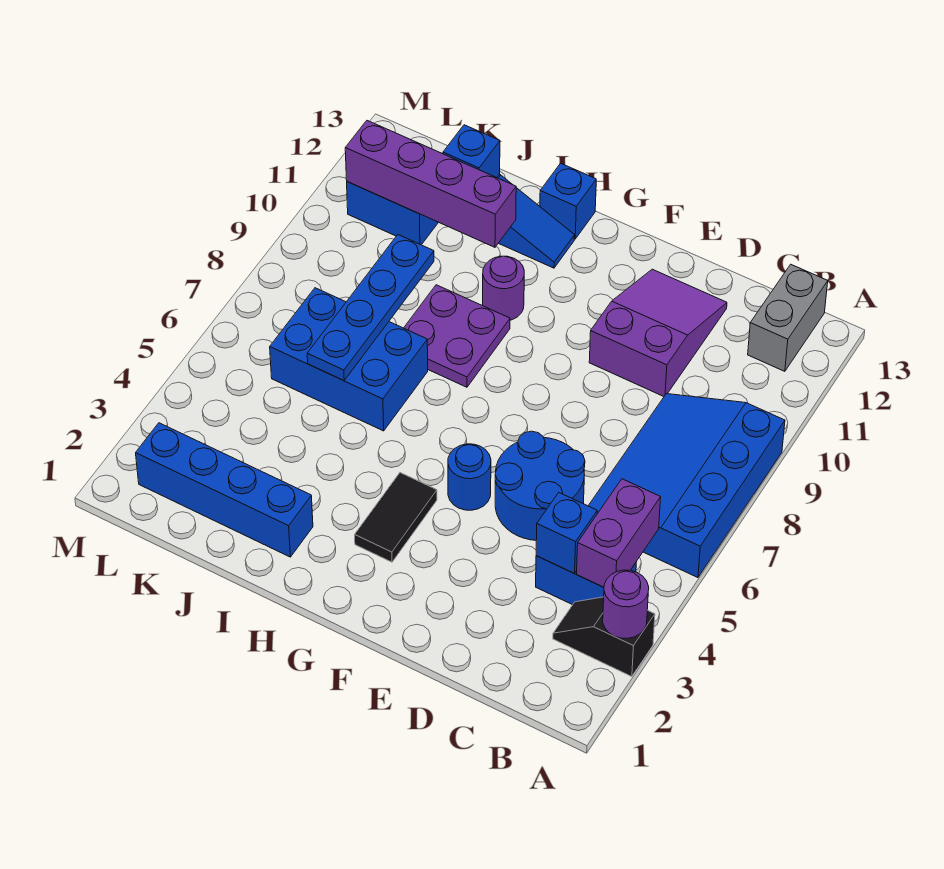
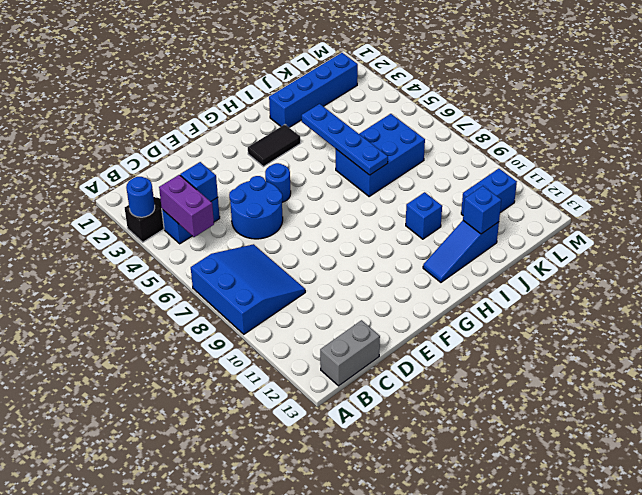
purple 1x1 round brick [603,570,649,639] -> blue 1x1 round brick [126,177,155,217]
blue 3x4 slope [588,394,785,578] -> blue 3x3 slope [191,244,305,334]
grey 1x2 brick [748,264,828,371] -> grey 1x2 brick turned to [320,320,380,386]
purple 2x3 slope [589,269,727,397] -> none
black 1x2 tile [355,473,437,562] -> black 1x2 tile turned to [248,125,301,167]
purple 2x2 plate [404,285,510,387] -> none
purple 1x1 round brick [483,256,524,320] -> none
blue 1x1 brick [540,163,596,239] -> blue 1x1 brick moved to [406,192,442,239]
purple 1x4 brick [345,121,516,247] -> none
blue 1x4 plate [307,235,434,381] -> blue 1x4 plate moved to [302,104,388,175]

